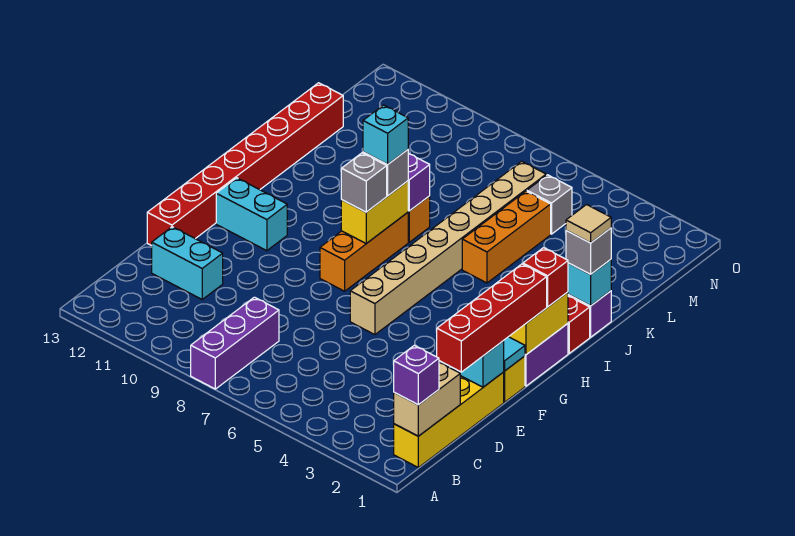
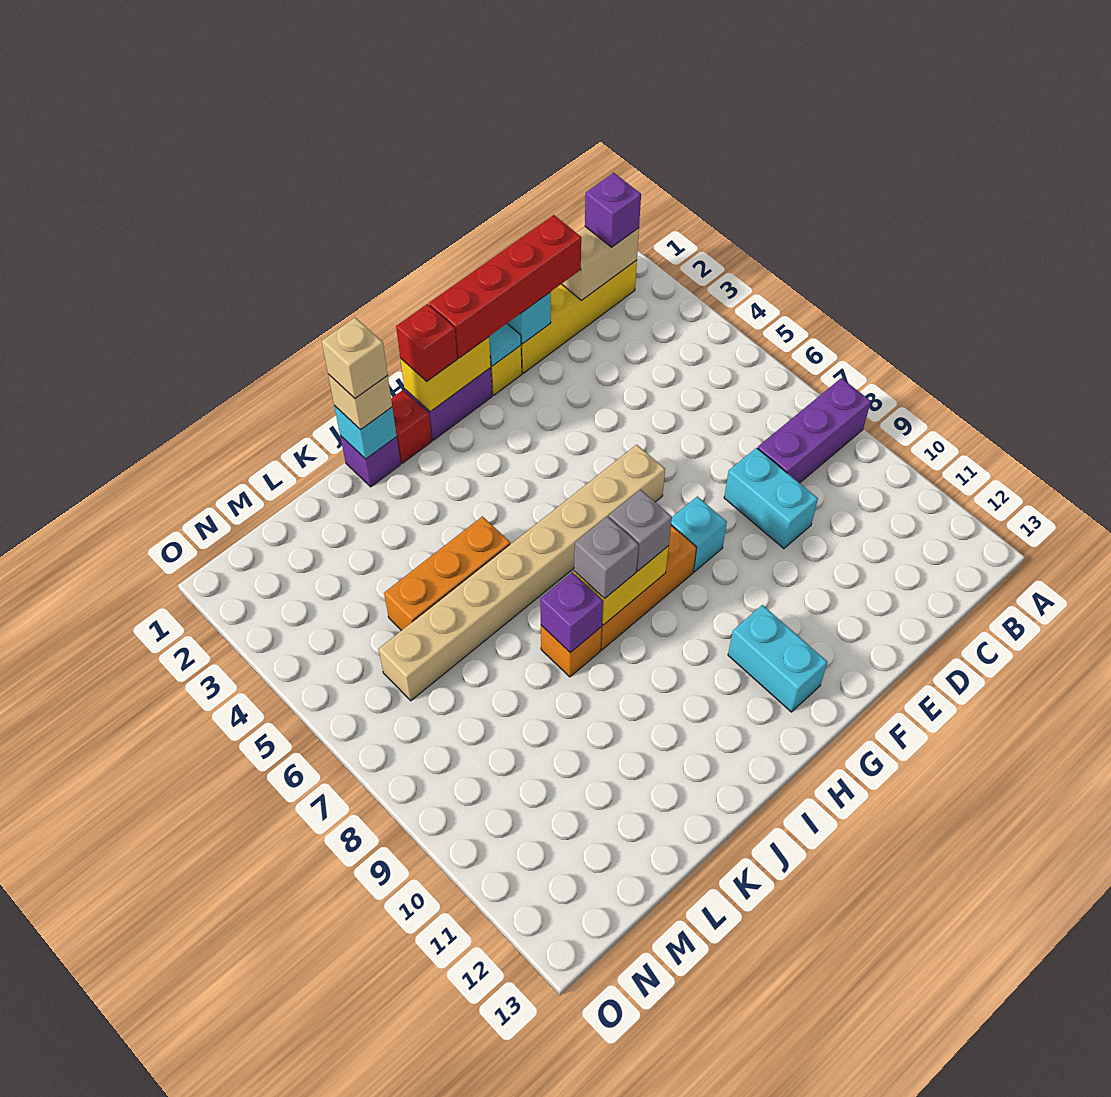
cyan 1x2 brick [152,227,223,299] -> cyan 1x2 brick moved to [724,448,818,549]
red 1x8 brick [147,83,343,246] -> none
cyan 1x1 brick [363,105,408,164] -> cyan 1x1 brick moved to [671,496,727,572]
grey 1x1 brick [566,228,611,274] -> tan 1x1 brick [328,374,392,430]
tan 1x1 tile [566,205,611,243] -> tan 1x1 brick [322,318,388,398]
grey 1x1 brick [527,175,572,234] -> none

